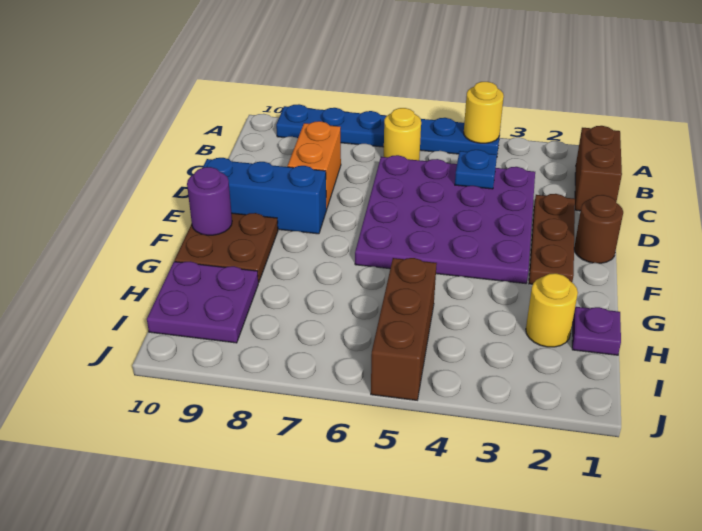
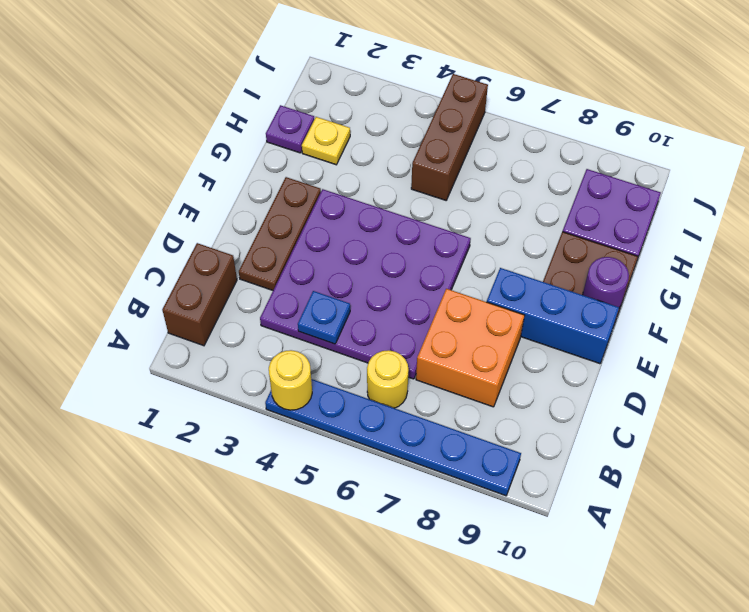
orange 1x2 brick [287,121,341,209] -> orange 2x2 brick [416,289,525,407]
brown 1x1 round brick [574,195,623,263] -> none
yellow 1x1 round brick [526,273,578,347] -> yellow 1x1 plate [302,117,350,165]

